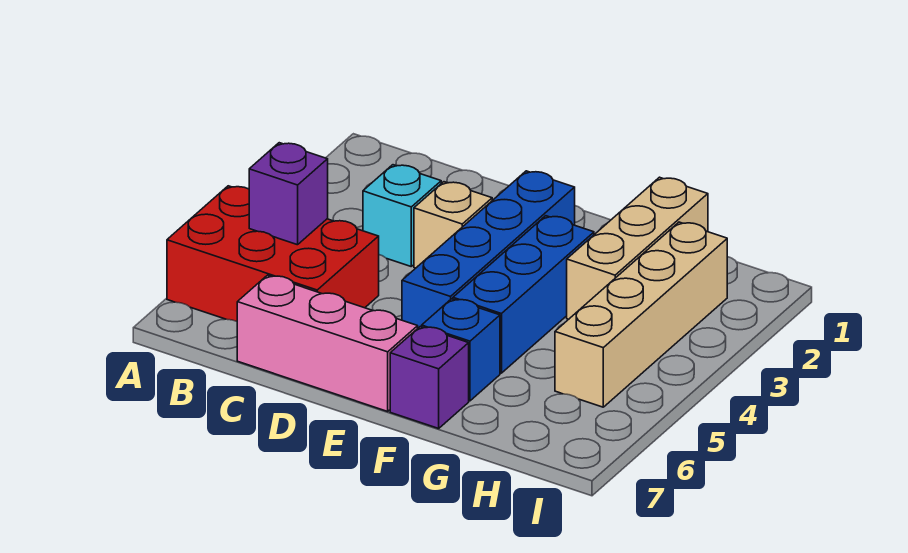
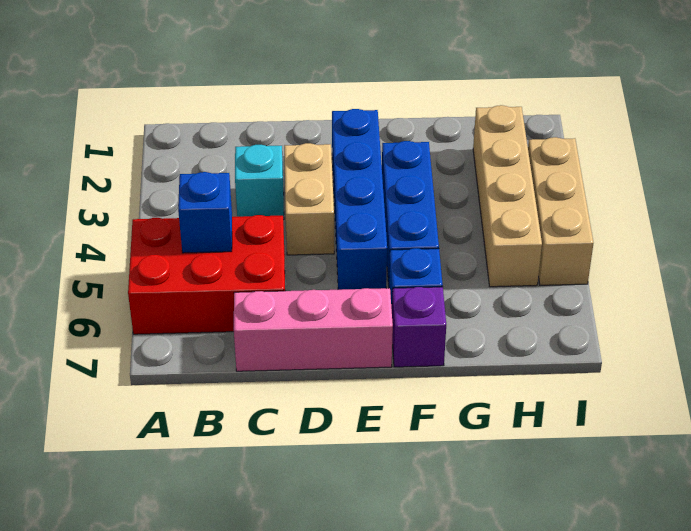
purple 1x1 brick [249,143,328,245] -> blue 1x1 brick [178,172,232,253]
tan 1x1 brick [414,182,492,268] -> tan 1x2 brick [284,143,334,255]
tan 1x3 brick [567,177,708,319] -> tan 1x3 brick moved to [528,137,593,285]

